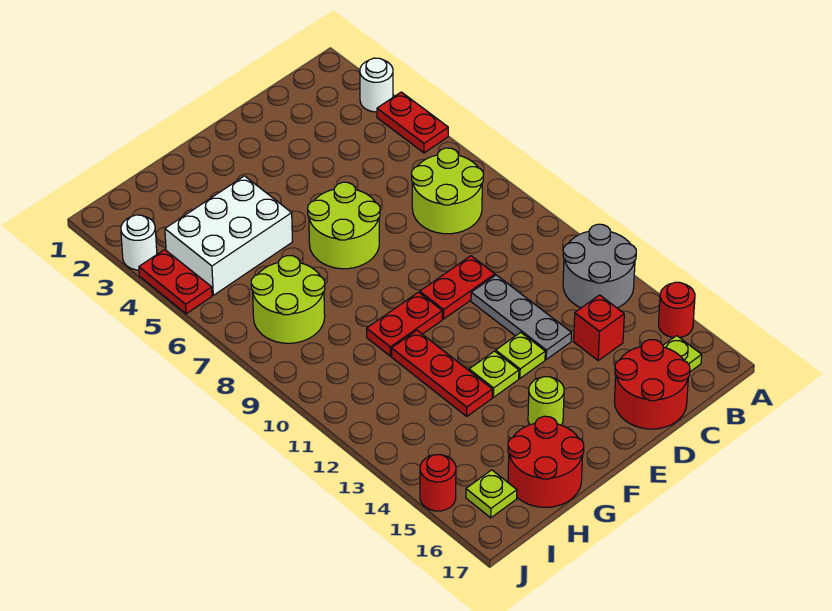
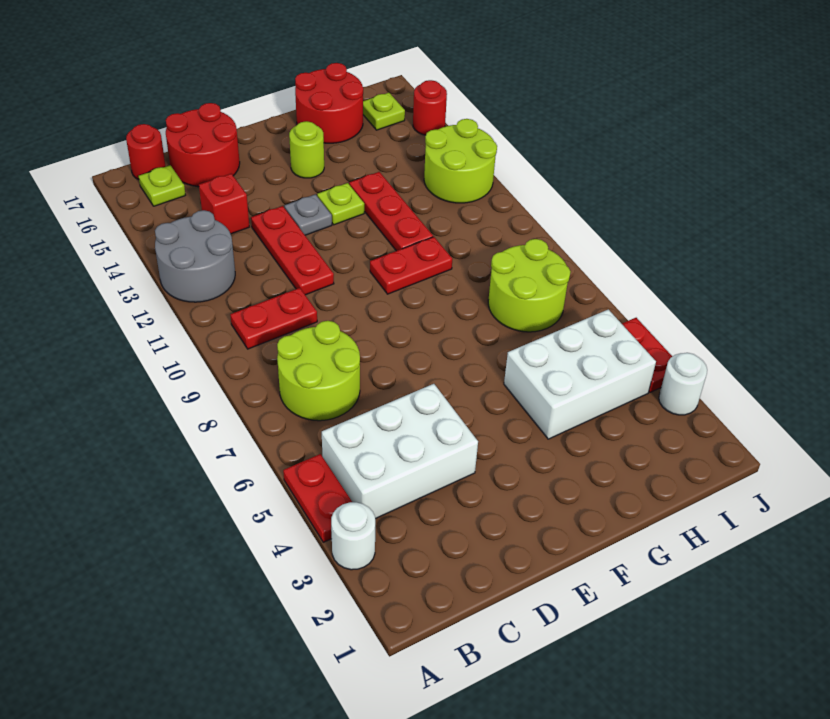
red 1x1 round brick [659,282,695,338] -> red 1x1 round brick moved to [126,124,166,179]
none -> white 2x3 brick [322,384,478,519]
red 1x2 plate [420,256,495,319] -> red 1x2 plate moved to [230,288,317,349]
grey 1x3 plate [471,275,571,359] -> red 1x3 plate [251,206,334,295]
lime 2x2 round brick [308,182,380,269] -> lime 2x2 round brick moved to [424,119,497,203]
lime 1x1 plate [496,333,545,378] -> grey 1x1 plate [284,194,332,235]

